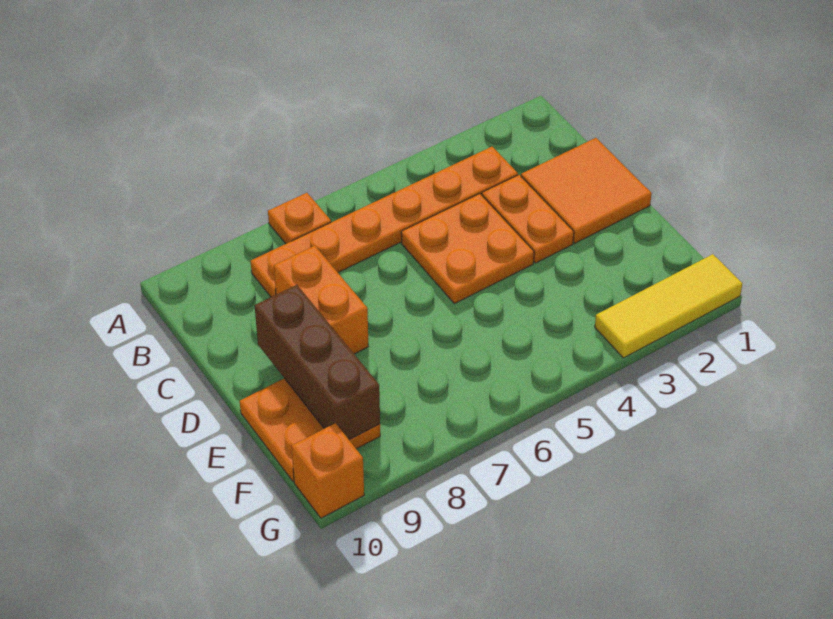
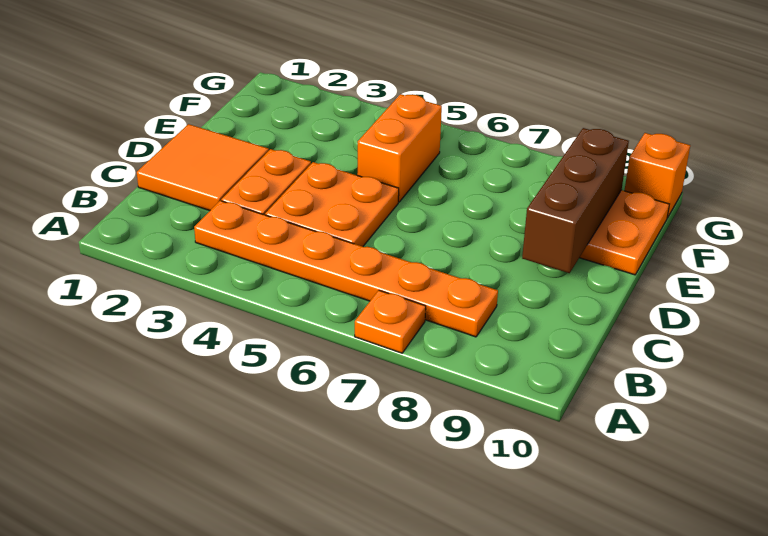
orange 1x2 brick [274,246,369,354] -> orange 1x2 brick moved to [357,94,442,202]
yellow 1x3 tile [595,254,742,358] -> none

